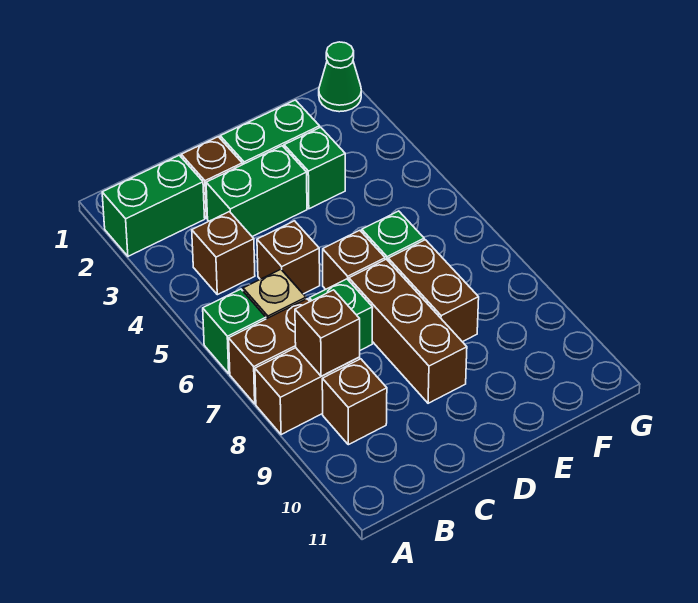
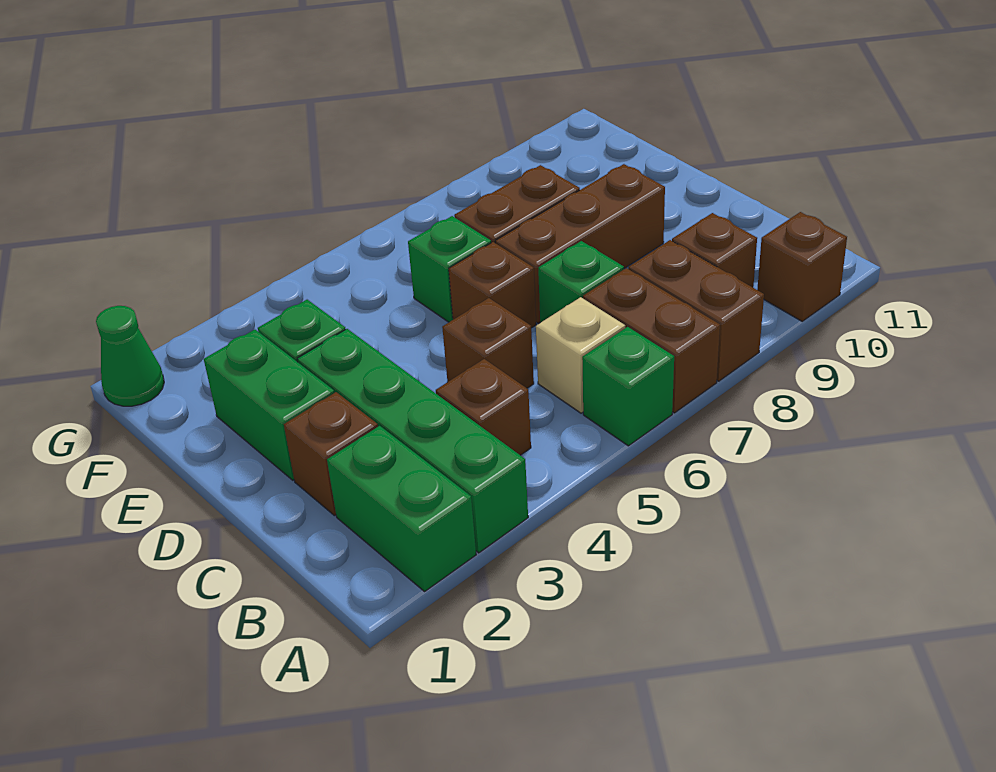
brown 1x1 brick [295,290,360,376] -> brown 1x1 brick moved to [757,212,847,321]
green 1x2 brick [206,146,307,237] -> green 1x4 brick [297,329,528,553]

